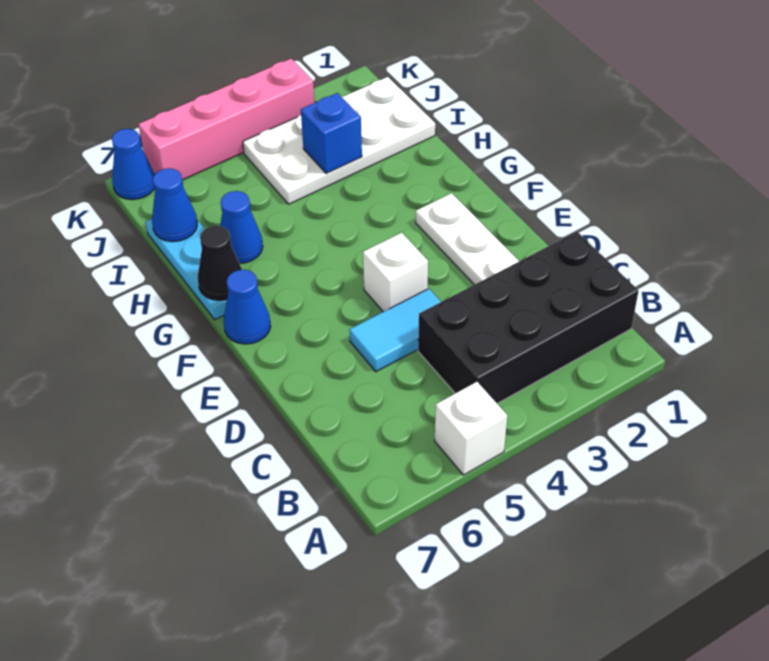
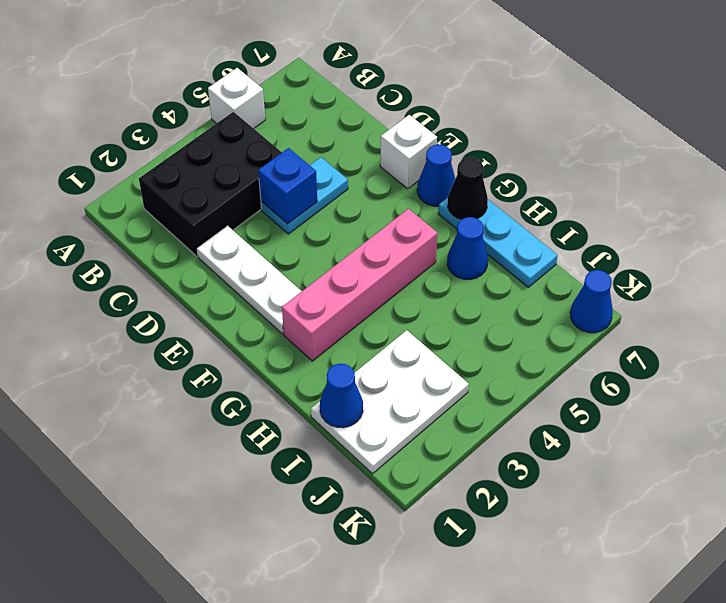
black 2x4 brick [418,232,639,404] -> black 2x3 brick [139,112,282,257]
cyan 1x2 tile [350,289,441,372] -> cyan 1x2 plate [261,157,348,234]
white 1x1 brick [363,233,428,312] -> white 1x1 brick moved to [380,115,437,189]
white 2x4 plate [243,77,435,204] -> white 2x3 plate [311,330,469,474]
blue 1x1 brick [301,93,362,174] -> blue 1x1 brick moved to [258,148,317,224]
blue 1x1 cone [152,168,197,242] -> blue 1x1 cone moved to [320,364,363,428]
pink 1x4 brick [138,59,314,180] -> pink 1x4 brick moved to [282,209,438,361]

